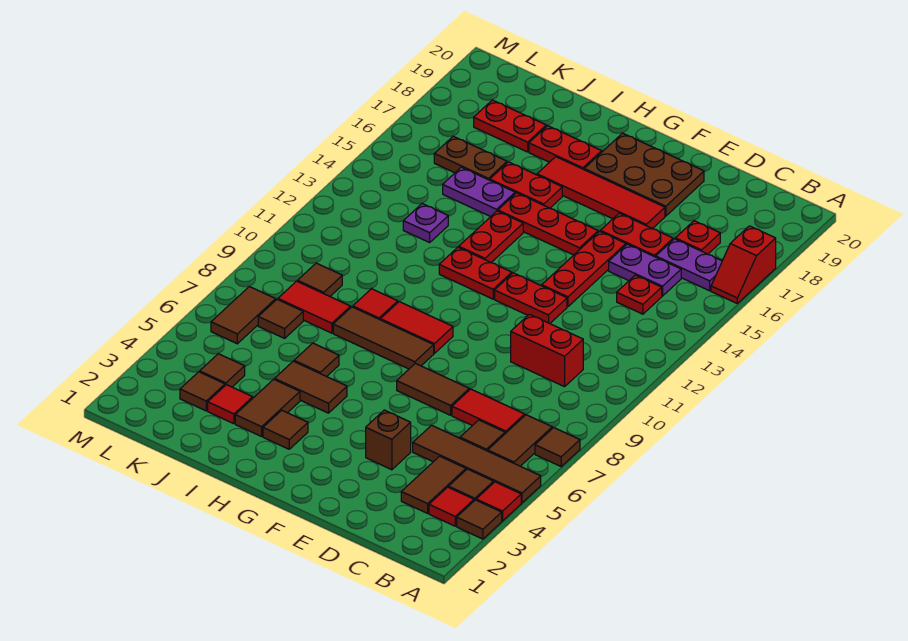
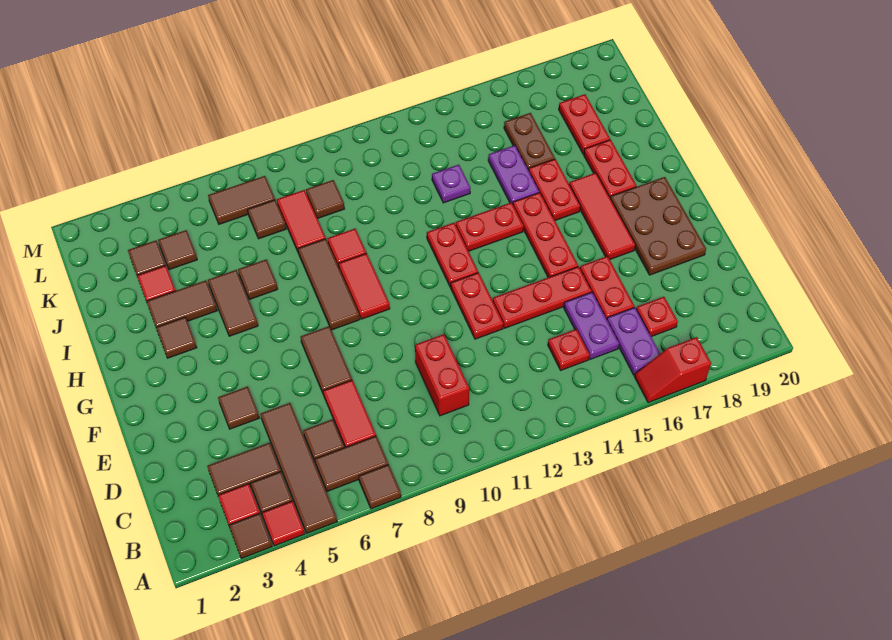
brown 1x1 brick [366,410,411,470] -> brown 1x1 tile [218,387,259,429]
red 1x4 tile [537,157,665,229] -> red 1x3 tile [569,173,636,259]

